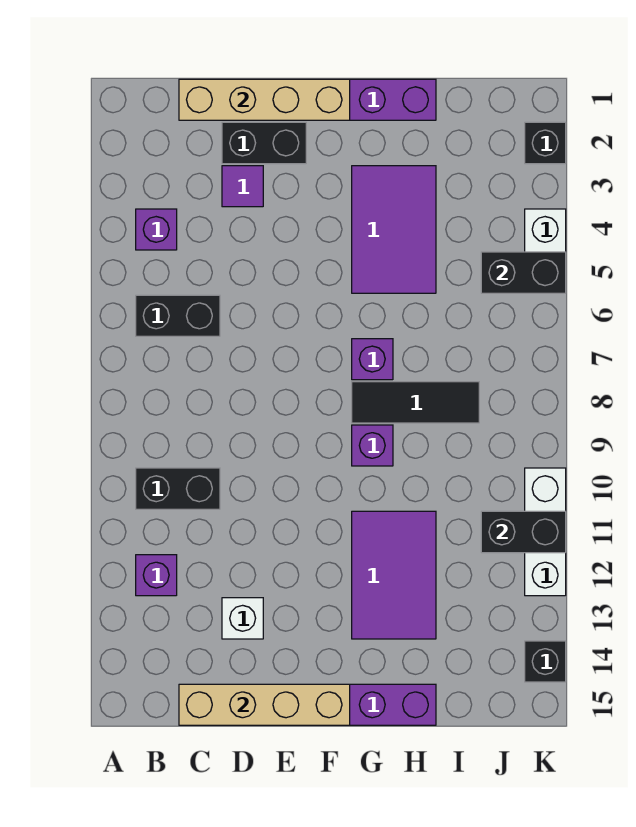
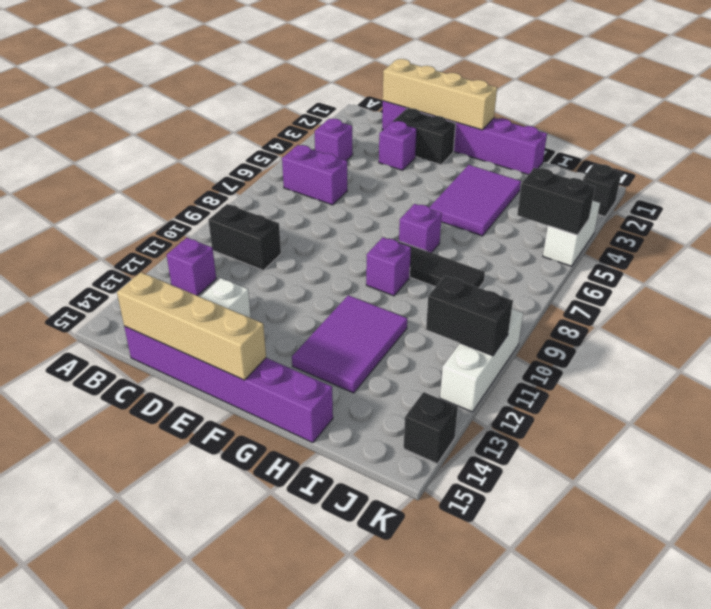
black 1x2 brick [136,295,220,336] -> purple 1x2 brick [282,145,347,205]
purple 1x1 tile [222,166,263,207] -> purple 1x1 brick [379,121,417,170]

